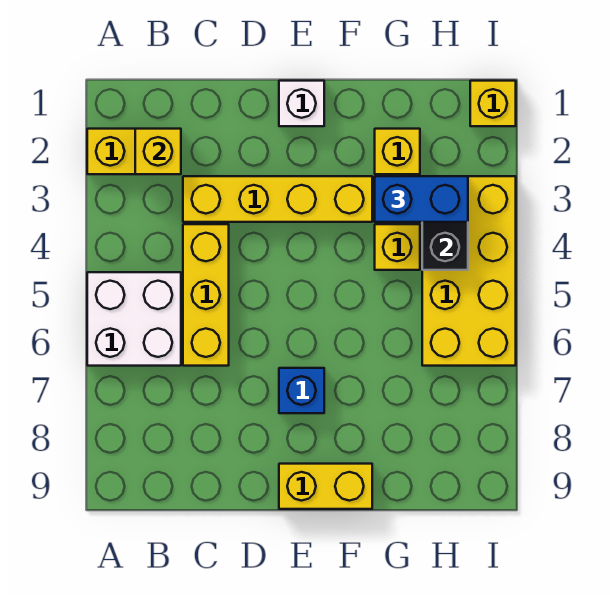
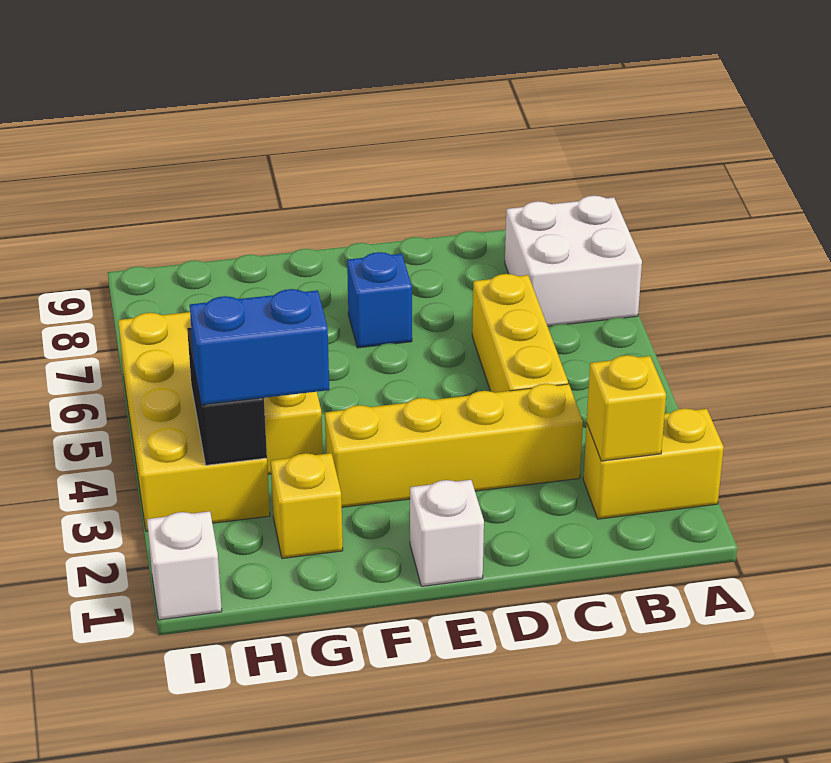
white 2x2 brick [87,272,181,366] -> white 2x2 brick moved to [505,196,642,326]
yellow 1x2 brick [279,464,372,509] -> none
yellow 1x1 brick [470,81,516,126] -> white 1x1 brick [147,511,222,620]

